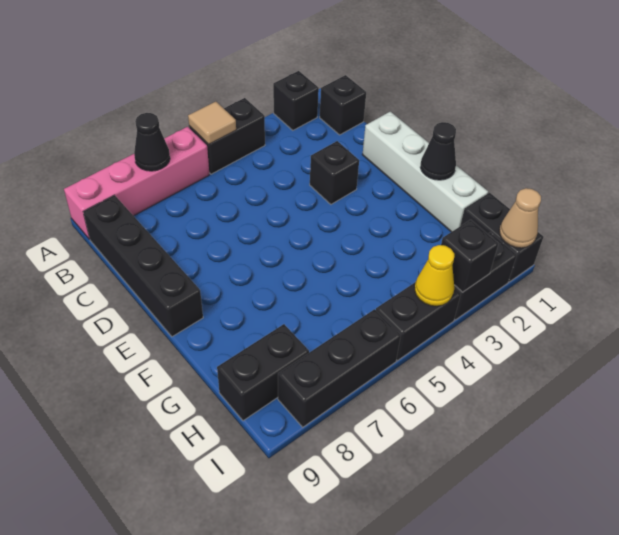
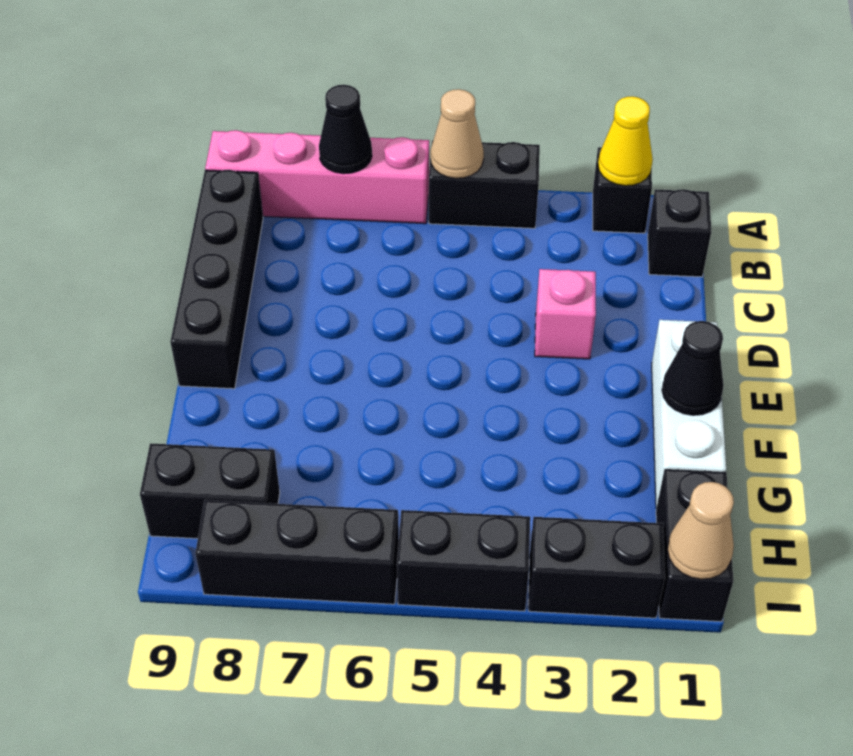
tan 1x1 tile [188,102,236,144] -> tan 1x1 cone [430,89,484,178]
white 1x4 brick [362,112,488,232] -> white 1x3 brick [652,320,726,509]
black 1x1 brick [310,141,359,204] -> pink 1x1 brick [535,269,596,359]
black 1x1 brick [441,220,498,292] -> none
yellow 1x1 cone [415,245,454,306] -> yellow 1x1 cone moved to [598,96,653,186]

